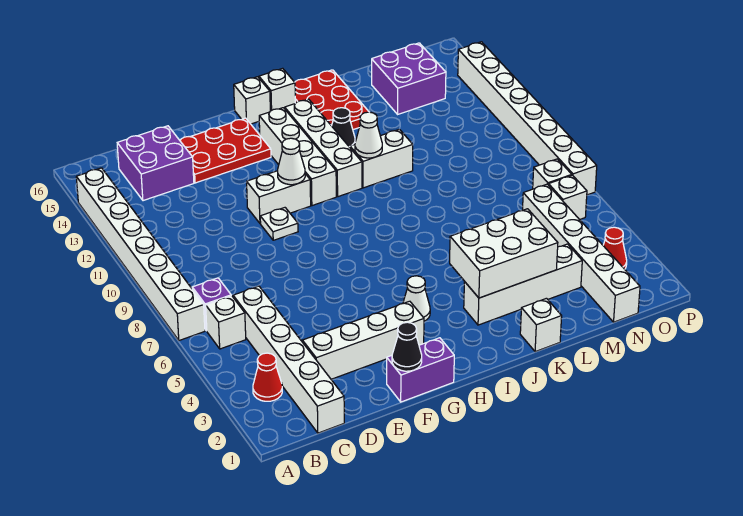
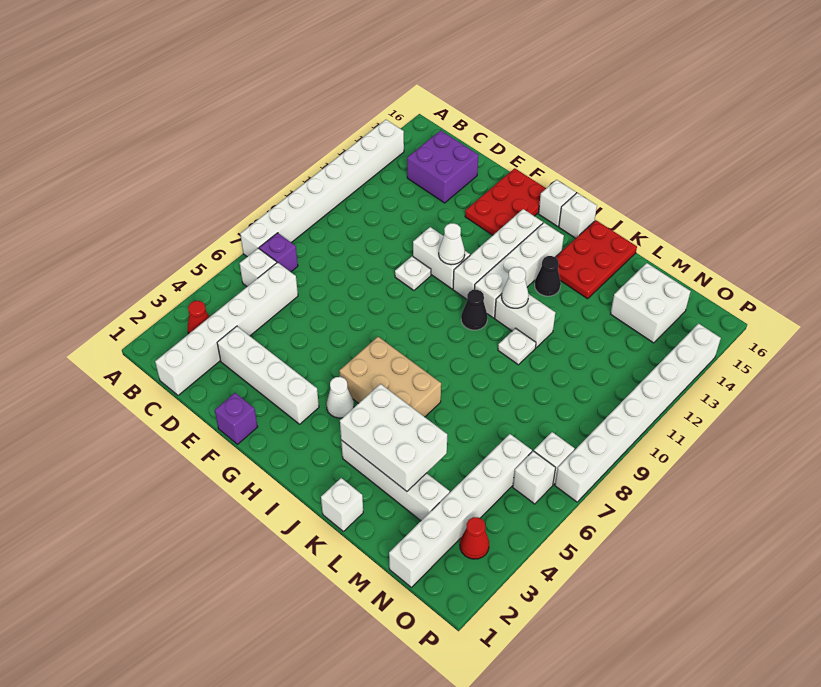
red 2x3 plate [180,118,271,183] -> red 2x3 plate turned to [465,168,546,235]
purple 1x2 brick [387,338,454,402] -> purple 1x1 brick [215,393,258,444]
black 1x1 cone [392,322,422,371] -> black 1x1 cone moved to [461,290,487,330]
none -> tan 2x3 brick [340,337,441,417]
none -> white 1x1 plate [498,328,536,365]
purple 2x2 brick [372,43,446,114] -> white 2x2 brick [611,263,691,343]

